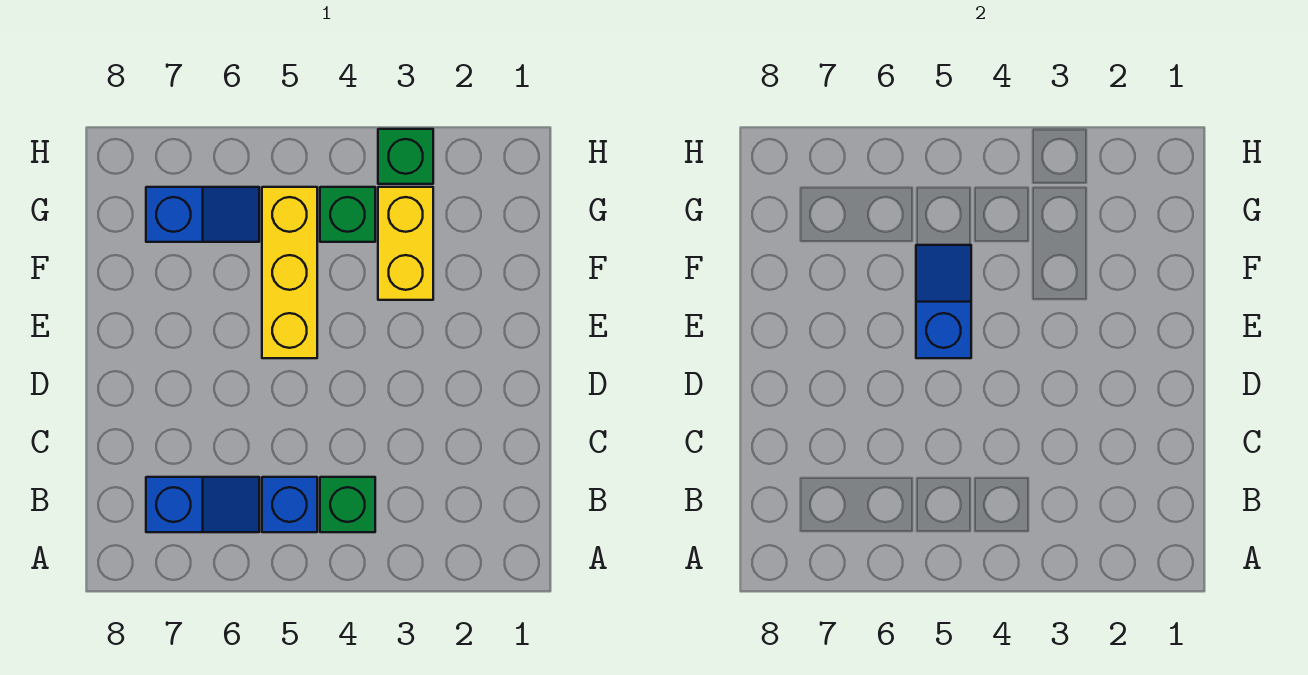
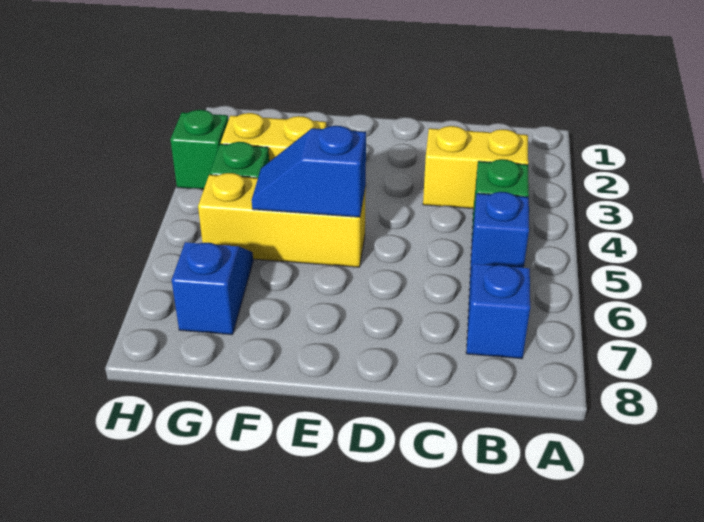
none -> yellow 1x2 brick [423,126,528,208]

